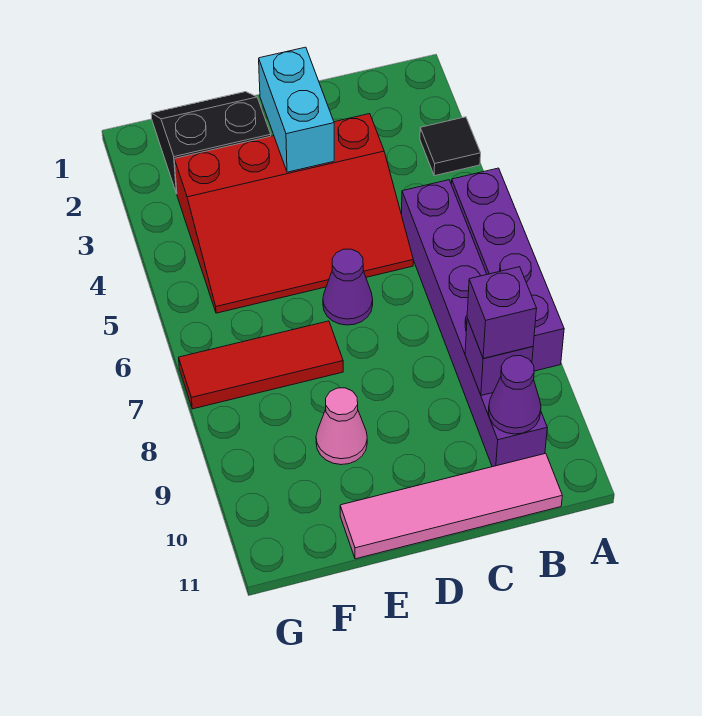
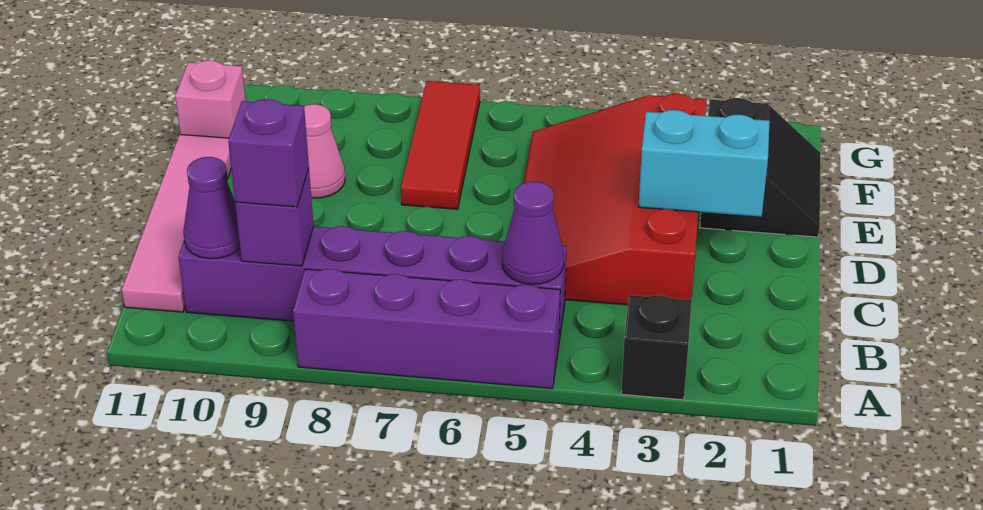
black 1x1 tile [420,117,481,176] -> black 1x1 brick [621,295,692,400]
purple 1x1 cone [323,249,373,325] -> purple 1x1 cone moved to [502,181,564,284]
none -> pink 1x1 brick [175,60,245,138]

